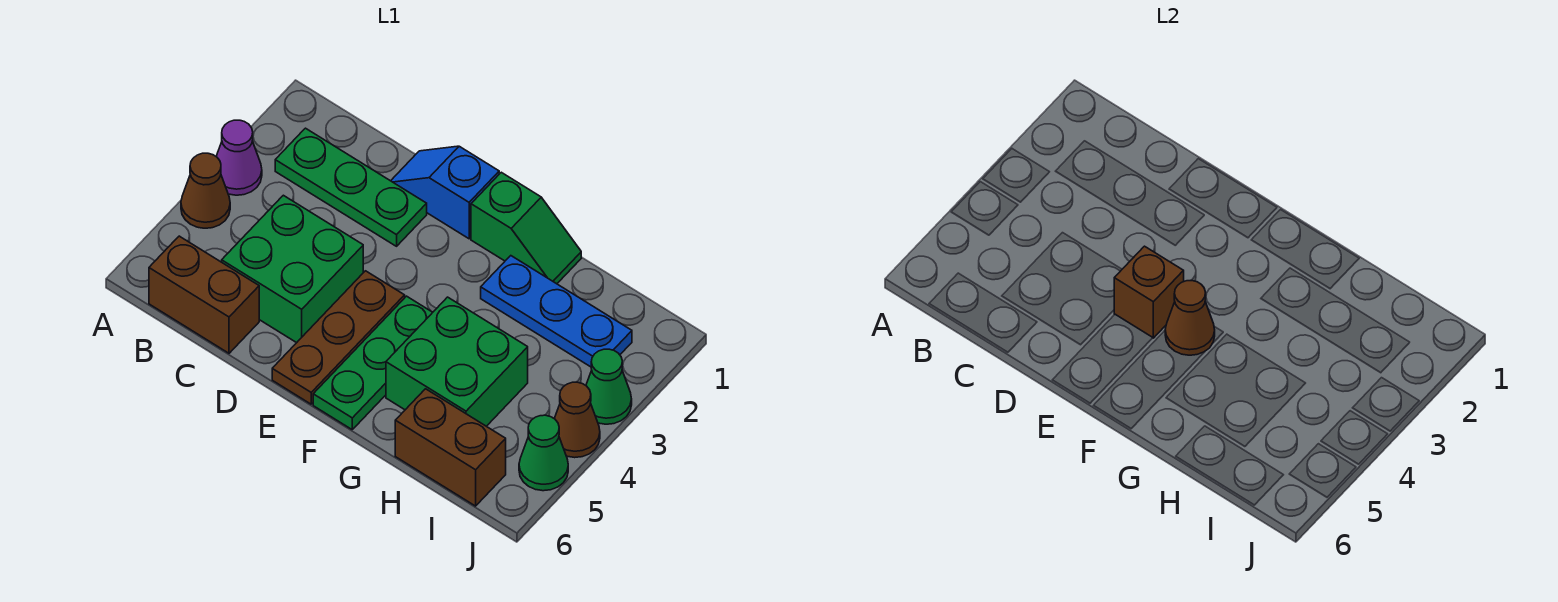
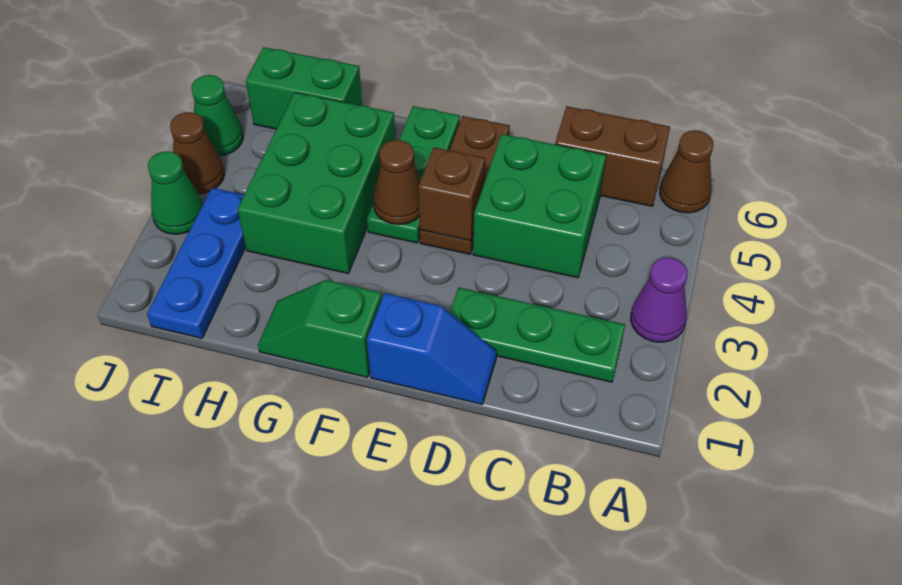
brown 1x1 cone [181,153,230,228] -> brown 1x1 cone moved to [660,130,713,213]
blue 1x3 plate [481,256,632,367] -> blue 1x3 plate turned to [147,188,246,338]
green 2x2 brick [386,297,528,426] -> green 2x3 brick [237,93,395,274]
brown 1x2 brick [395,389,506,506] -> green 1x2 brick [246,47,362,129]

